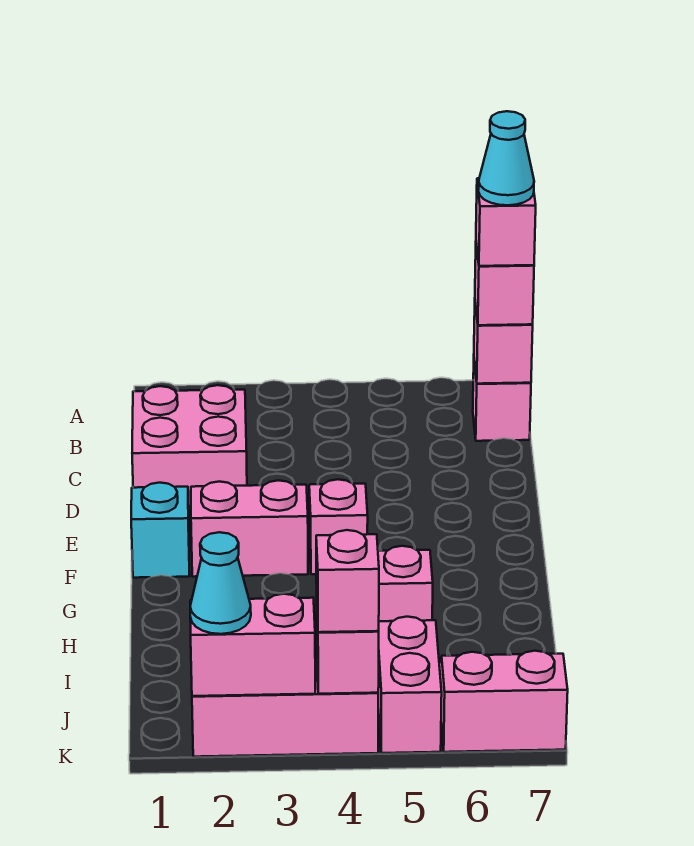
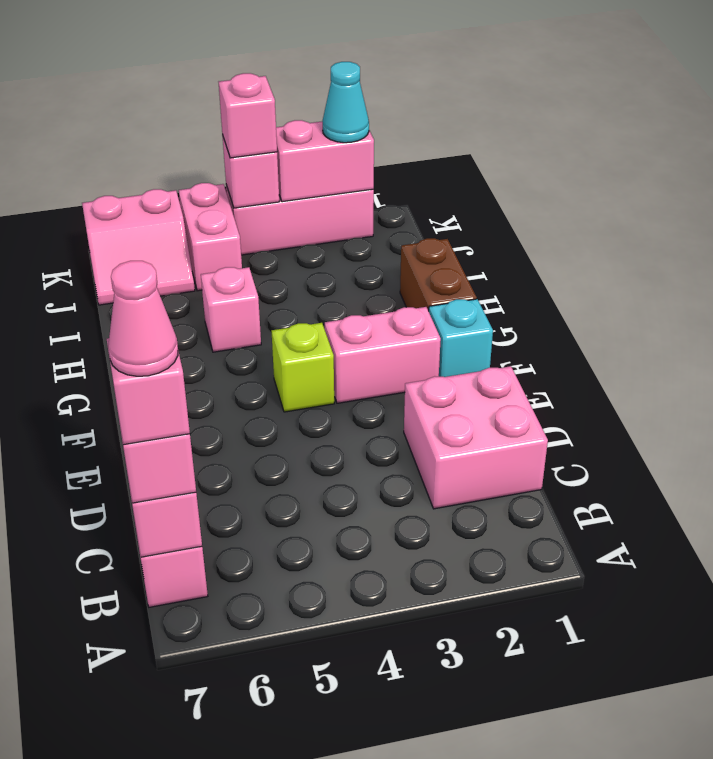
cyan 1x1 cone [478,111,534,205] -> pink 1x1 cone [108,261,178,376]
pink 1x1 brick [309,479,368,574] -> lime 1x1 brick [272,323,334,412]
none -> brown 1x2 brick [400,238,477,311]

